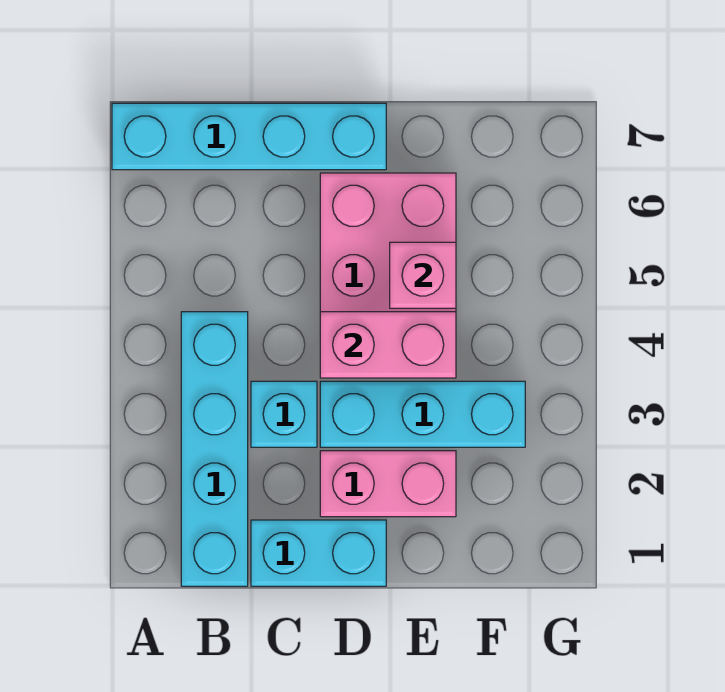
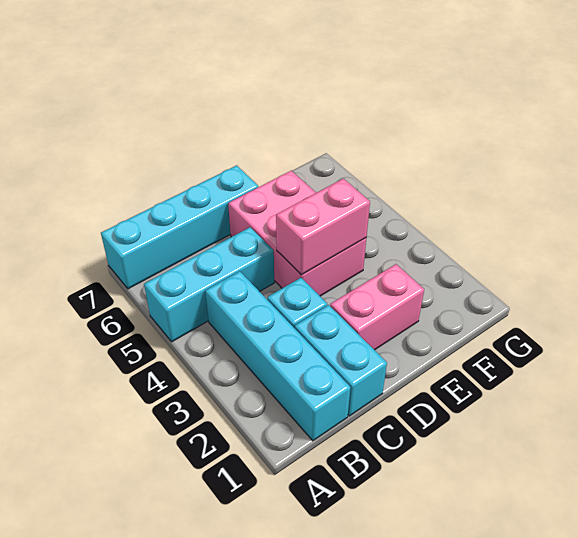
cyan 1x2 brick [251,520,386,586] -> cyan 1x2 brick turned to [295,305,387,416]
cyan 1x3 brick [320,381,525,447] -> cyan 1x3 brick moved to [144,227,274,342]
pink 1x1 brick [390,242,456,308] -> none

